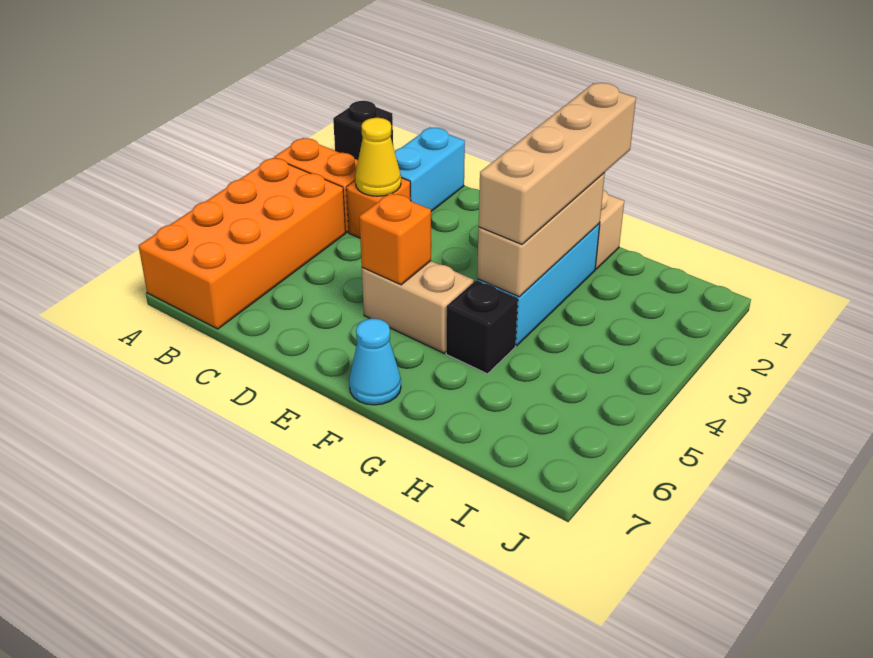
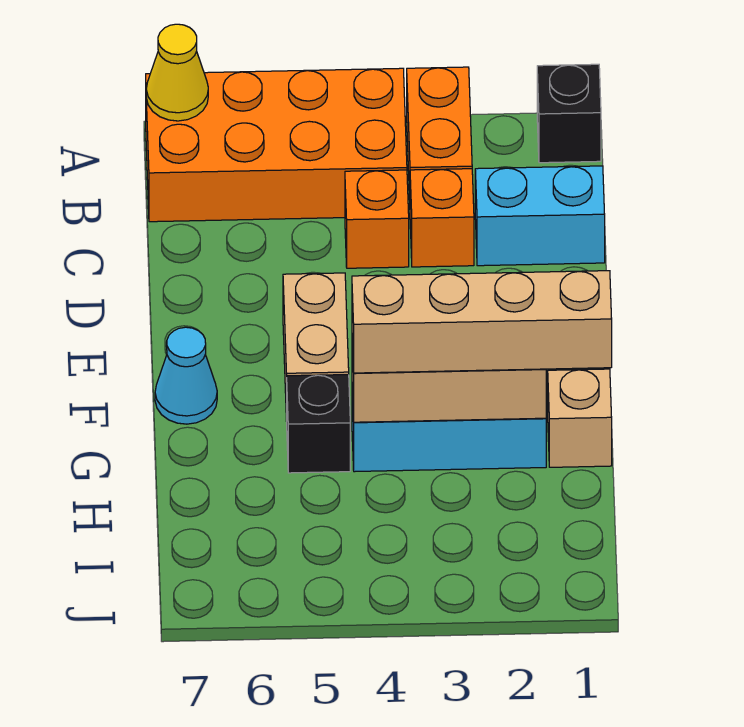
yellow 1x1 cone [355,118,401,196] -> yellow 1x1 cone moved to [146,24,208,121]
orange 1x1 brick [359,193,431,285] -> orange 1x1 brick moved to [345,170,409,268]

